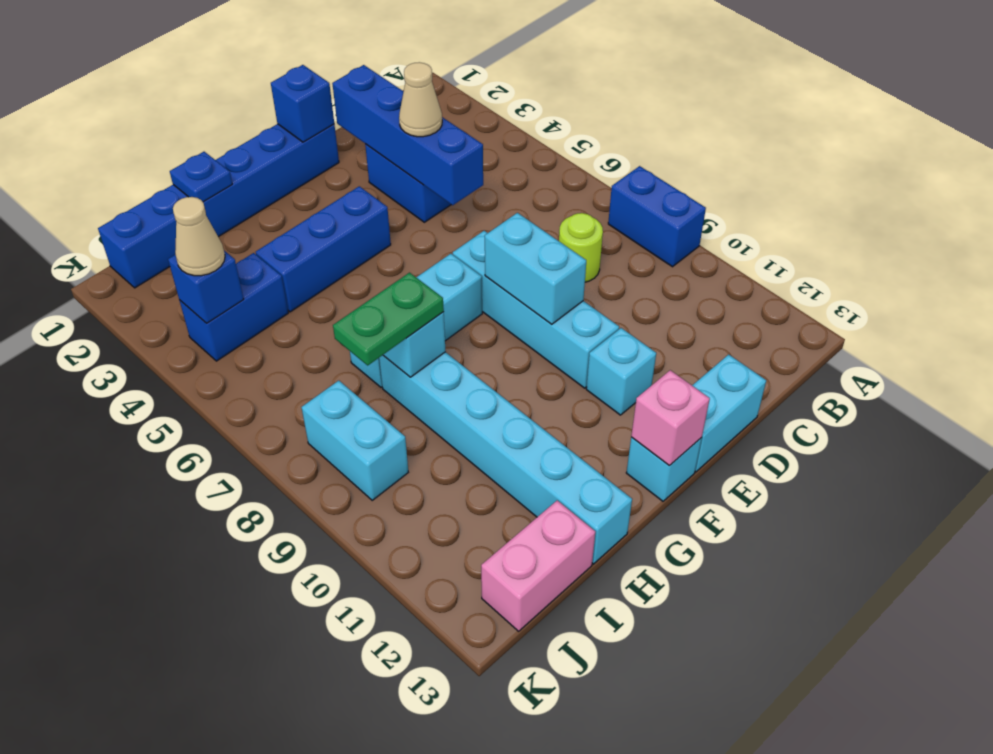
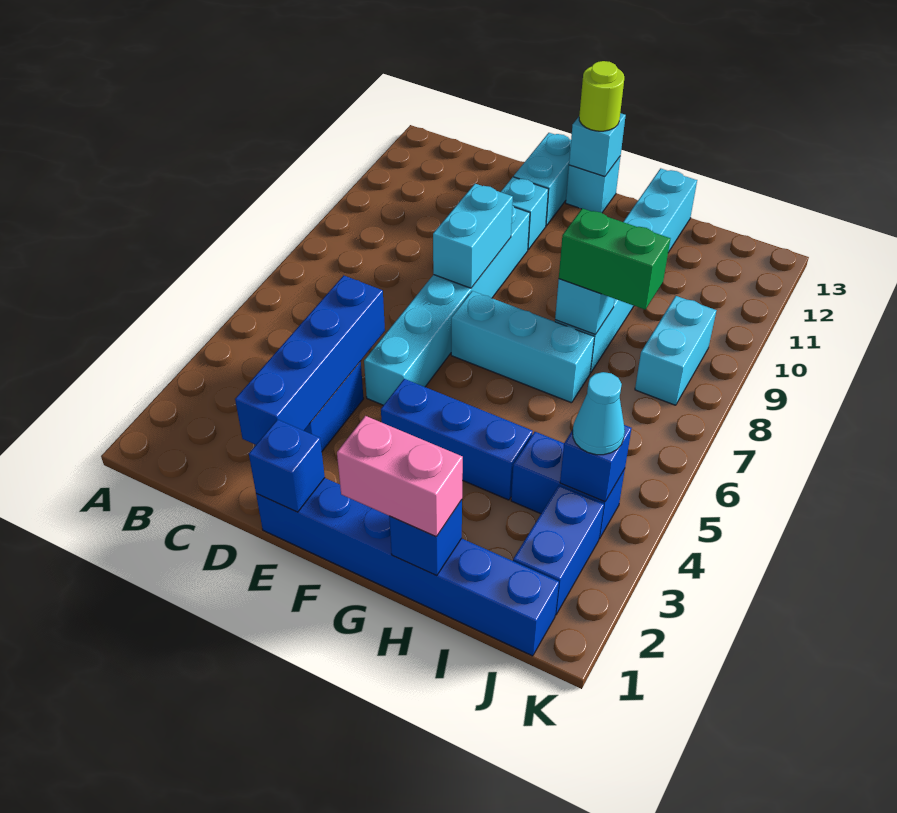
blue 1x2 brick [608,166,706,267] -> blue 1x2 brick moved to [513,485,604,615]
lime 1x1 round brick [559,213,603,282] -> lime 1x1 round brick moved to [579,61,624,131]
tan 1x1 cone [399,62,442,137] -> none
cyan 1x2 brick [692,354,766,472] -> cyan 1x2 brick turned to [514,133,571,226]
cyan 1x4 brick [453,231,619,388] -> cyan 1x6 brick [364,206,530,405]
pink 1x1 brick [631,370,710,465] -> cyan 1x1 brick [569,113,626,177]
blue 1x1 plate [170,152,232,202] -> blue 1x1 brick [389,500,462,575]
green 1x2 plate [333,273,444,365] -> green 1x2 brick [559,208,670,309]
pink 1x2 brick [481,500,595,631] -> pink 1x2 brick moved to [337,416,463,537]
tan 1x1 cone [173,197,225,276] -> cyan 1x1 cone [573,372,625,455]

